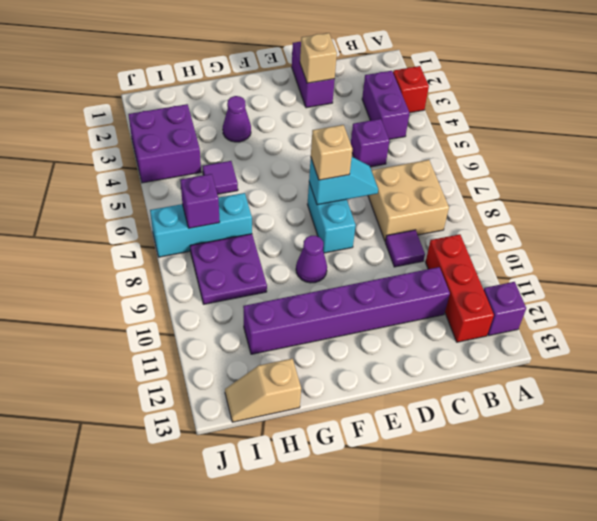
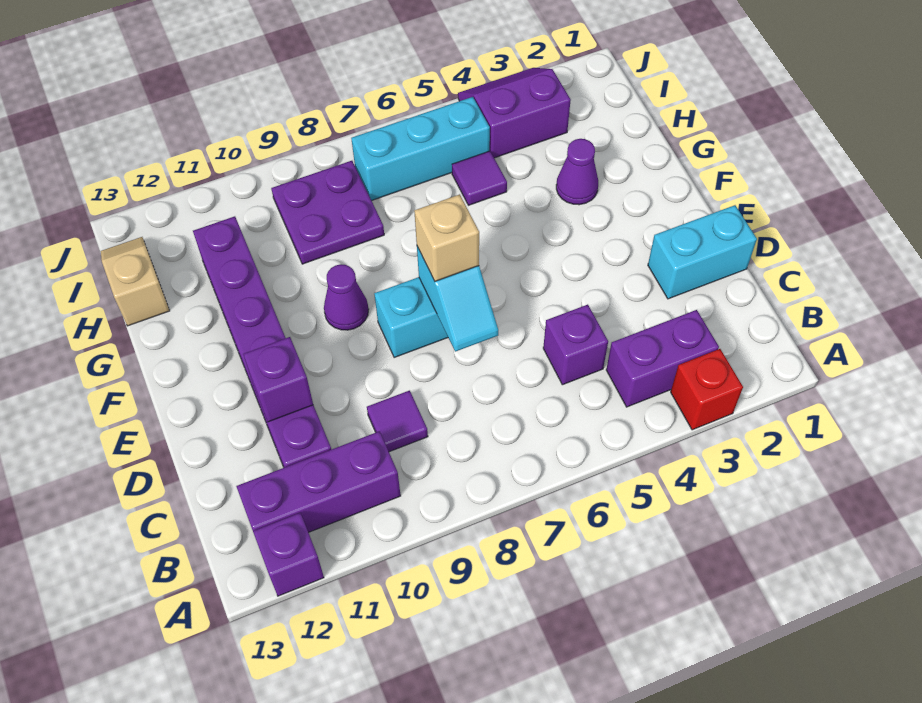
tan 2x2 brick [368,160,449,241] -> none
red 1x3 brick [426,234,494,342] -> purple 1x3 brick [236,431,401,532]
purple 1x2 brick [292,42,335,108] -> cyan 1x2 brick [648,205,757,299]
tan 1x1 brick [300,33,337,83] -> none
cyan 1x3 brick [150,193,252,257] -> cyan 1x3 brick turned to [351,97,490,201]
purple 2x2 brick [128,104,201,183] -> purple 2x2 slope [458,68,571,158]
purple 1x1 brick [180,174,220,228] -> purple 1x1 brick moved to [243,337,313,422]

